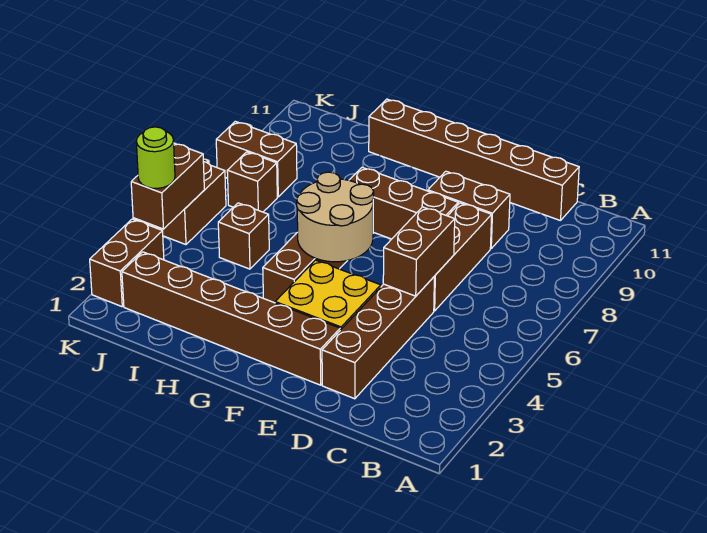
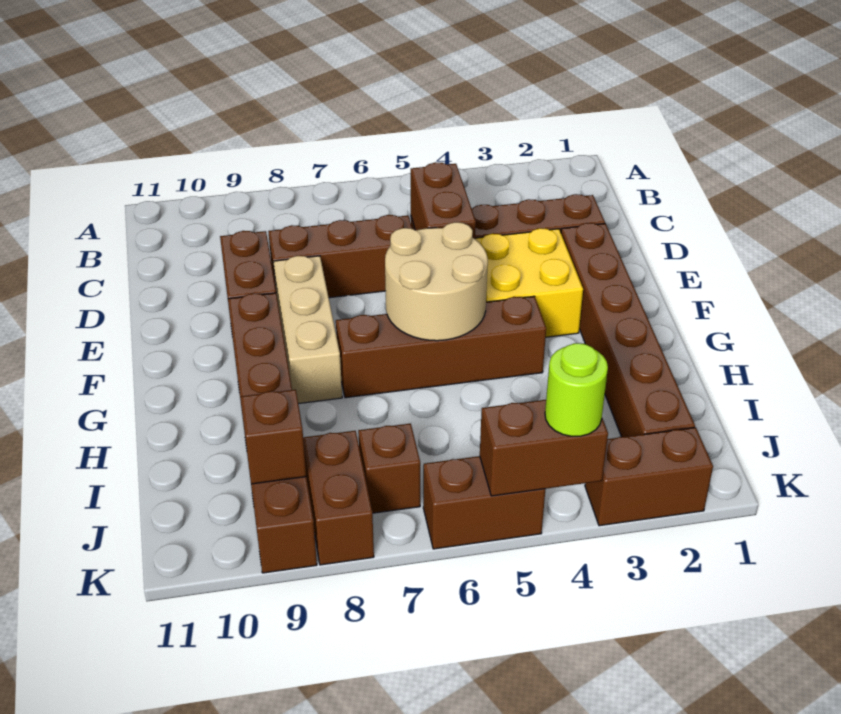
brown 1x6 brick [369,99,579,221] -> brown 1x6 brick moved to [228,293,317,573]
brown 1x2 brick [383,207,455,296] -> brown 1x2 brick turned to [411,162,476,239]
brown 1x3 brick [349,167,458,239] -> tan 1x3 brick [273,256,342,404]
brown 1x1 brick [218,203,269,269] -> brown 1x1 brick moved to [240,390,306,484]

